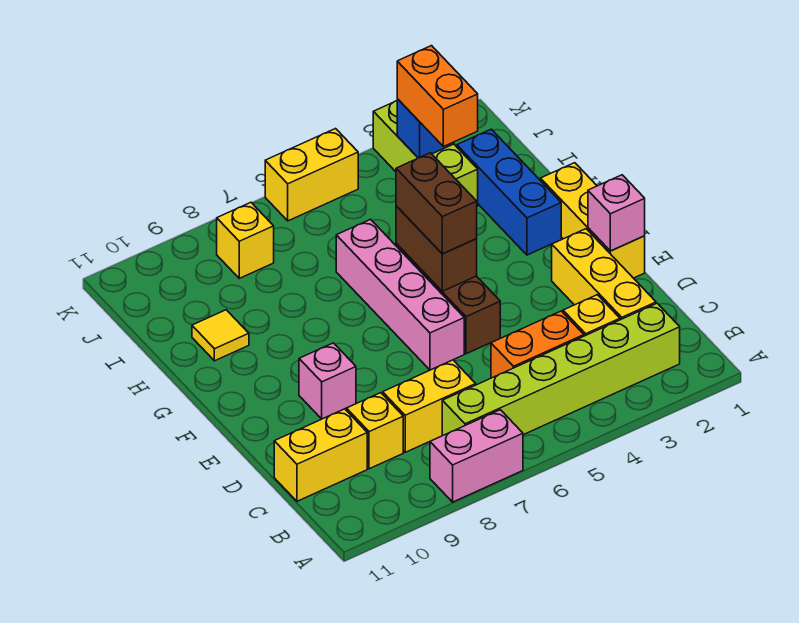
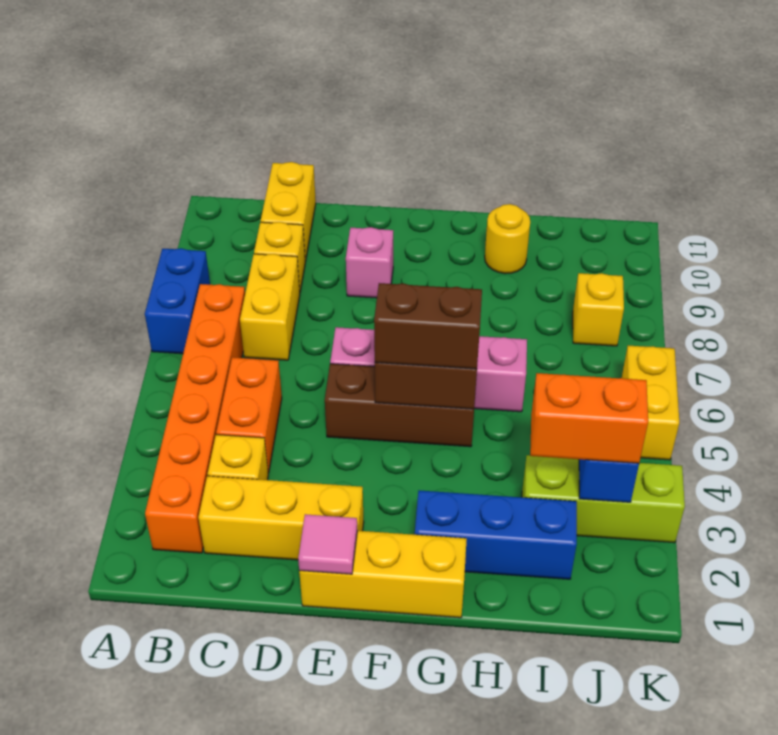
pink 1x2 brick [430,410,523,502] -> blue 1x2 brick [145,248,210,354]
lime 1x6 brick [442,303,680,436] -> orange 1x6 brick [145,284,245,553]
pink 1x1 brick [588,175,645,251] -> pink 1x1 tile [298,514,358,574]
yellow 1x1 tile [192,310,249,361] -> yellow 1x1 round brick [485,204,530,274]

